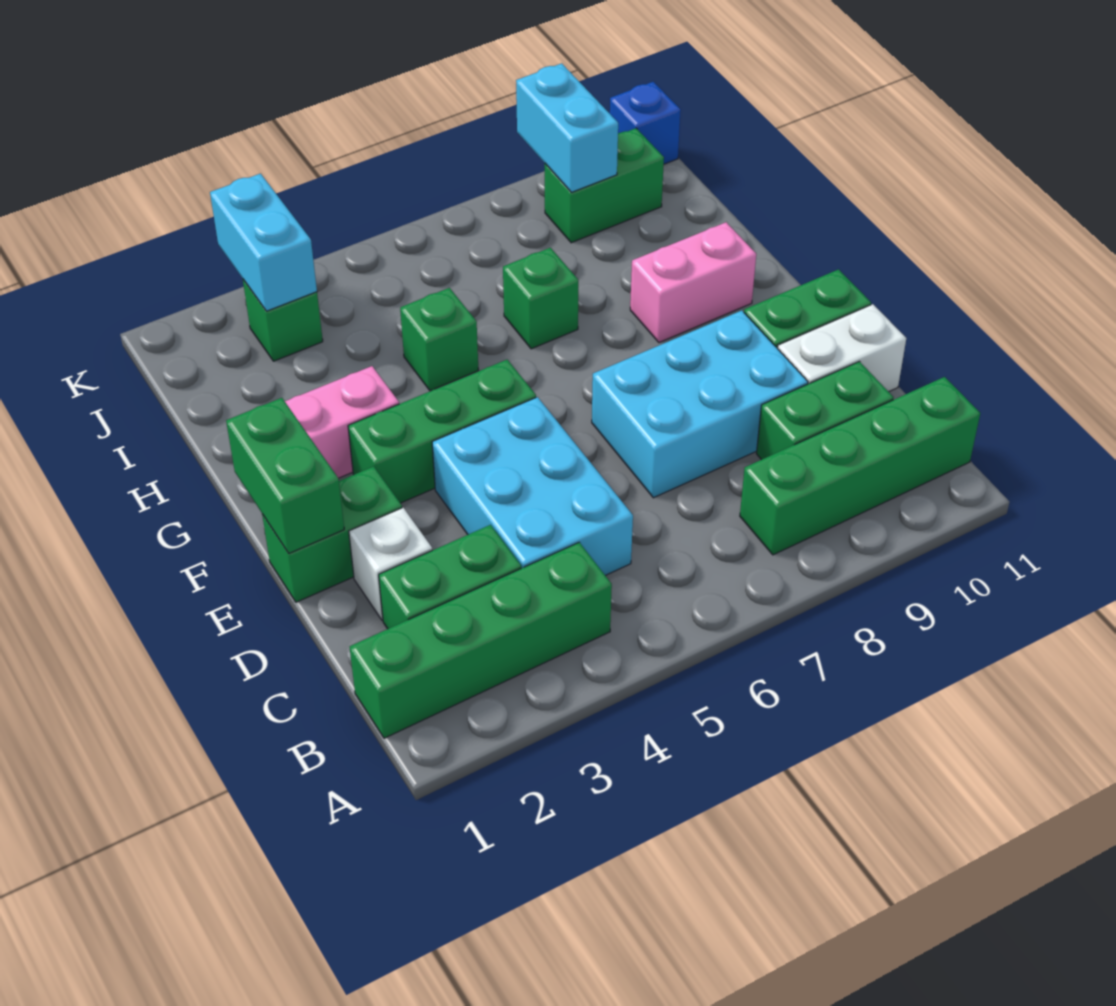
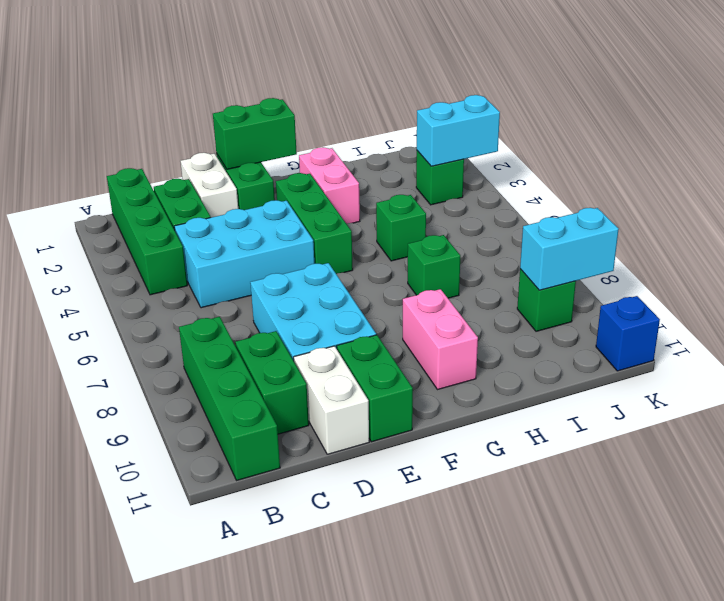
white 1x1 brick [349,508,432,620] -> white 1x2 brick [180,153,238,217]
green 1x2 brick [545,128,664,243] -> green 1x1 brick [517,269,576,331]

